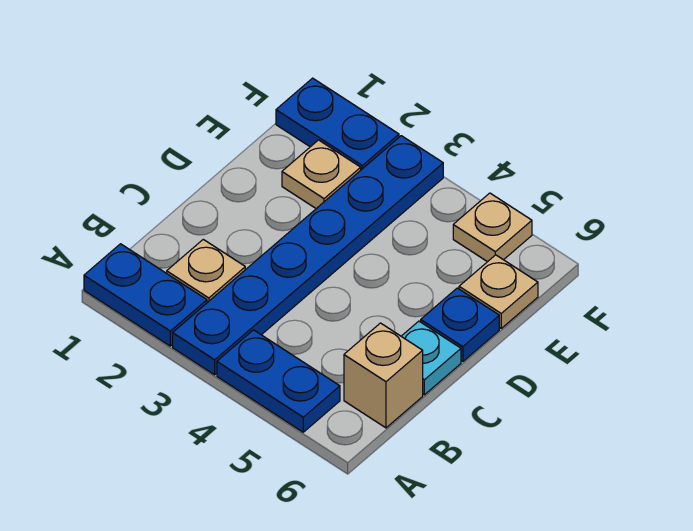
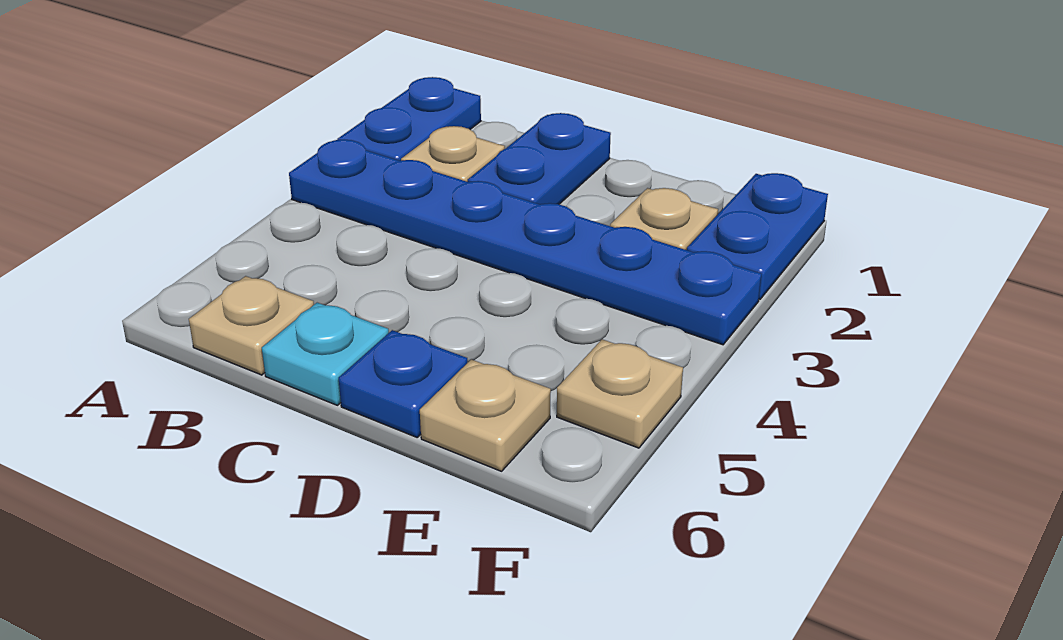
blue 1x2 plate [217,330,340,432] -> blue 1x2 plate moved to [468,113,611,204]
tan 1x1 brick [344,323,423,428] -> tan 1x1 plate [189,276,314,375]

